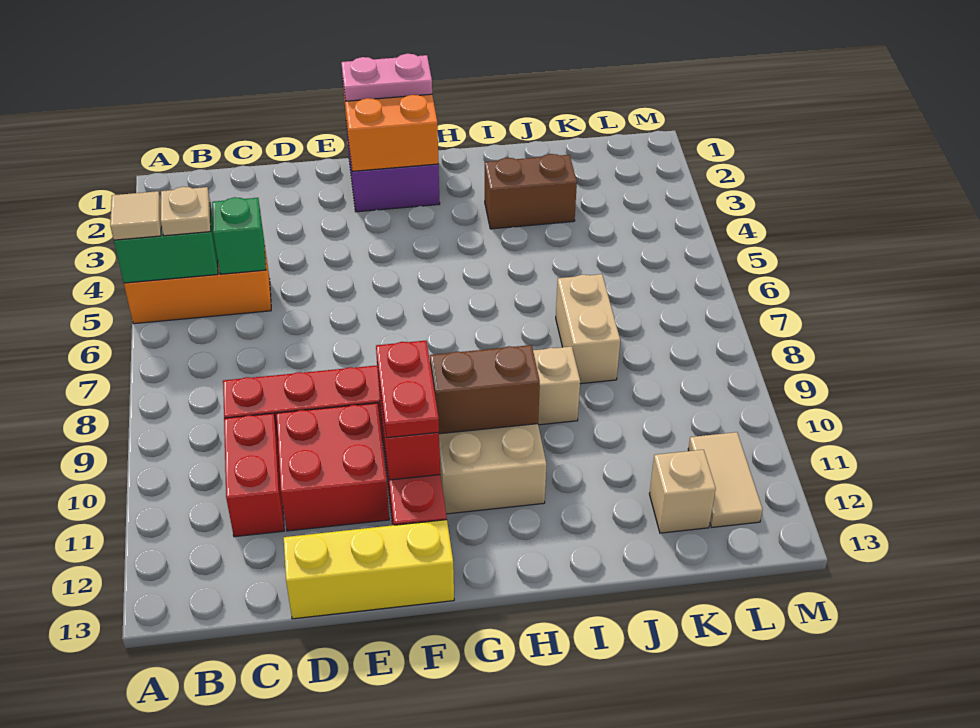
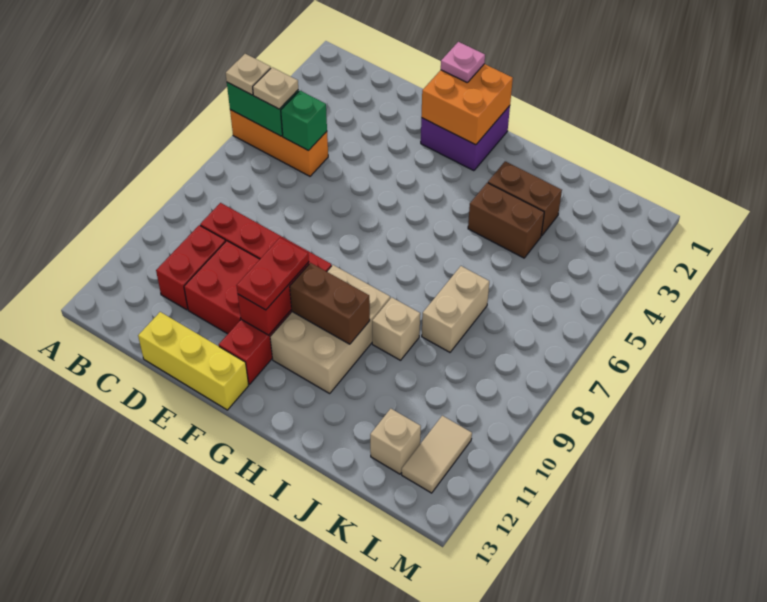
tan 1x1 tile [110,191,161,240] -> tan 1x1 plate [226,54,271,95]
pink 1x2 plate [341,54,432,101] -> pink 1x1 plate [441,42,485,83]
none -> brown 1x2 brick [468,183,544,258]

